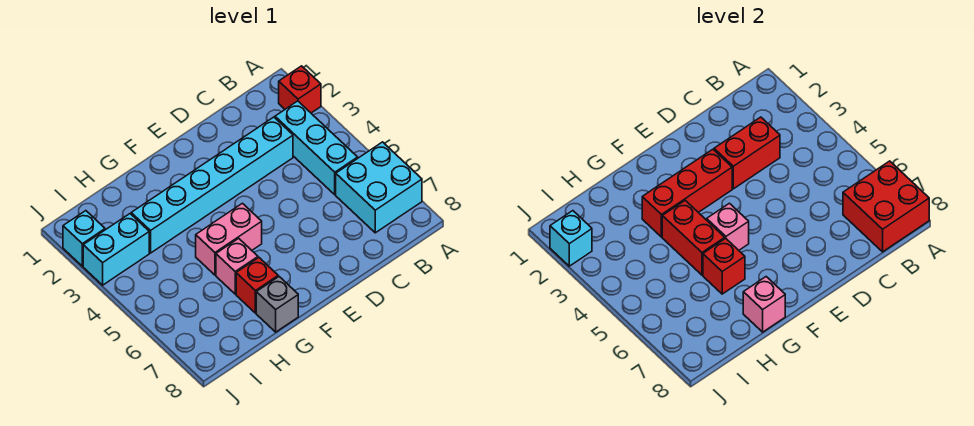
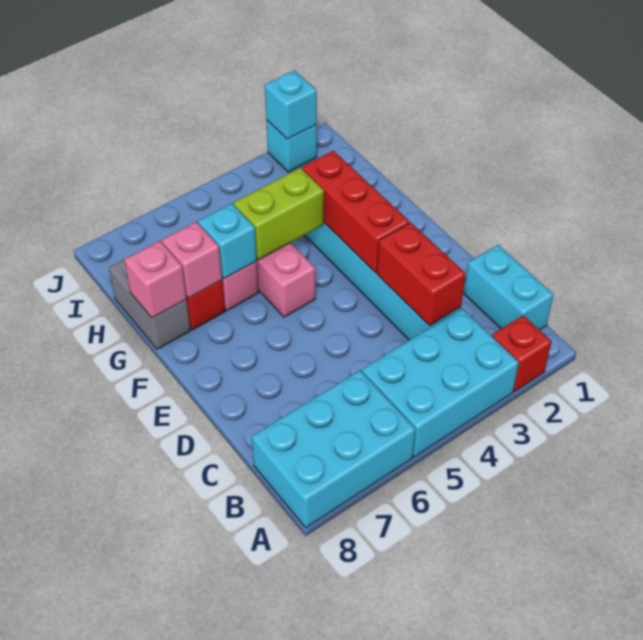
cyan 2x2 brick [336,142,422,233] -> cyan 2x3 brick [252,371,416,528]
red 2x2 brick [843,161,929,252] -> none
cyan 1x3 brick [275,101,358,195] -> cyan 2x3 brick [362,308,519,457]
pink 1x1 brick [707,203,749,250] -> pink 1x1 brick moved to [162,222,222,298]
red 1x2 brick [662,200,725,275] -> lime 1x2 brick [234,168,324,260]
red 1x1 brick [703,238,745,294] -> cyan 1x1 brick [198,203,257,279]
grey 1x1 brick [256,277,298,332] -> grey 1x2 brick [109,260,191,349]
cyan 1x2 brick [83,214,149,285] -> cyan 1x2 brick moved to [464,245,553,330]

